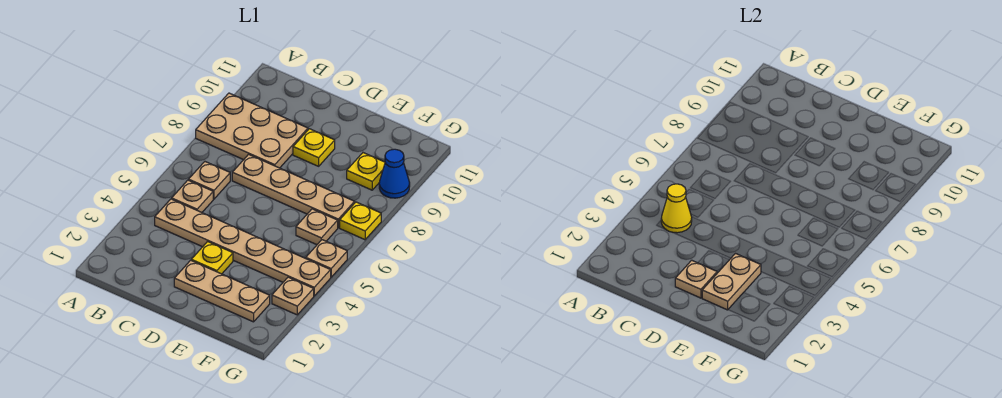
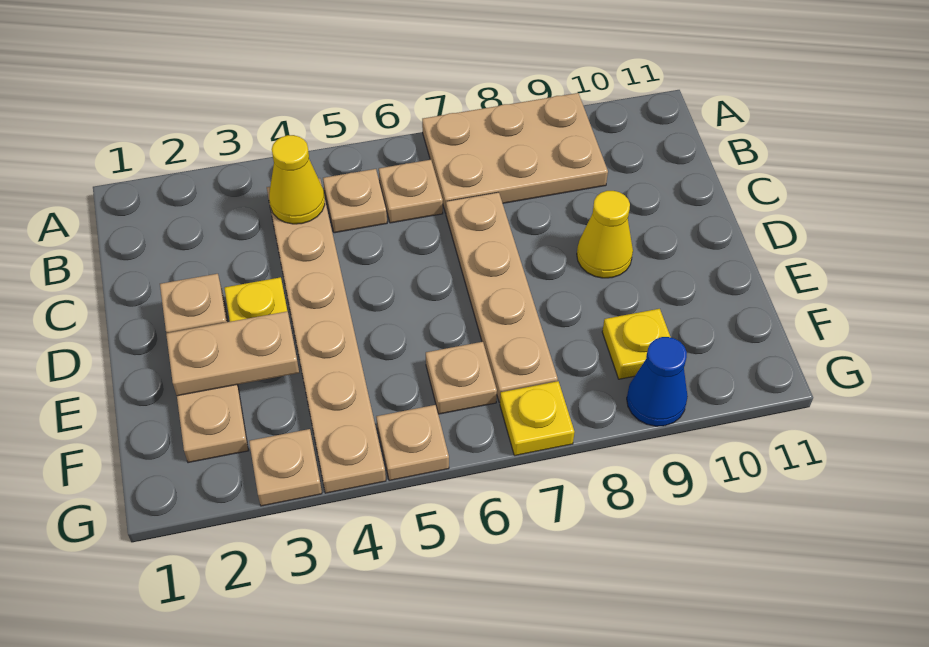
tan 2x3 plate [196,93,308,168] -> tan 2x3 plate turned to [422,93,608,213]
yellow 1x1 plate [293,129,335,166] -> yellow 1x1 cone [577,191,633,278]

